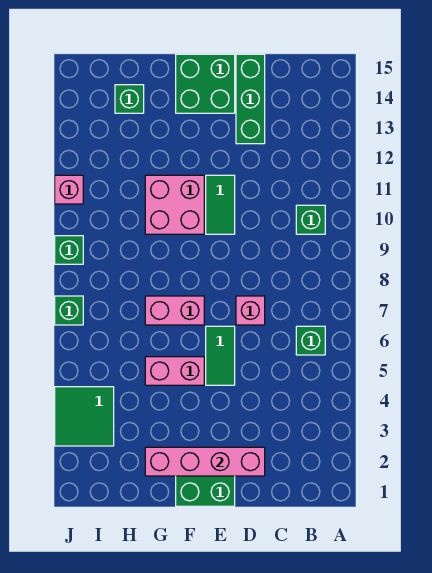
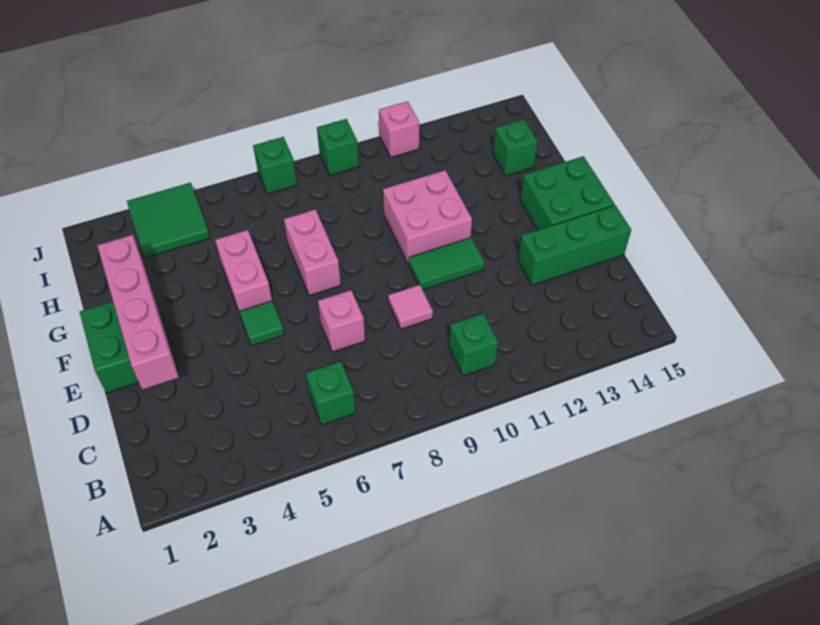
none -> pink 1x1 tile [388,285,433,329]
green 1x2 tile [206,326,235,385] -> green 1x1 tile [239,301,284,346]

